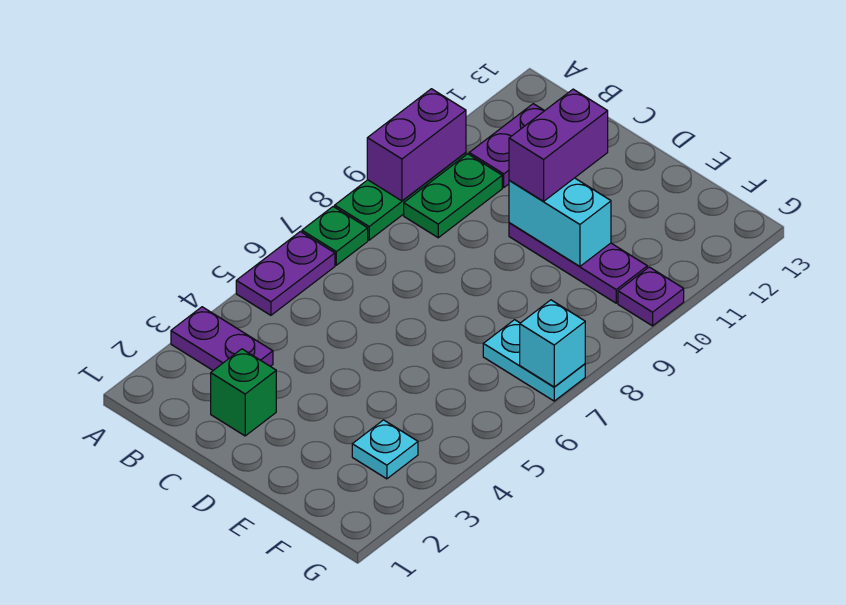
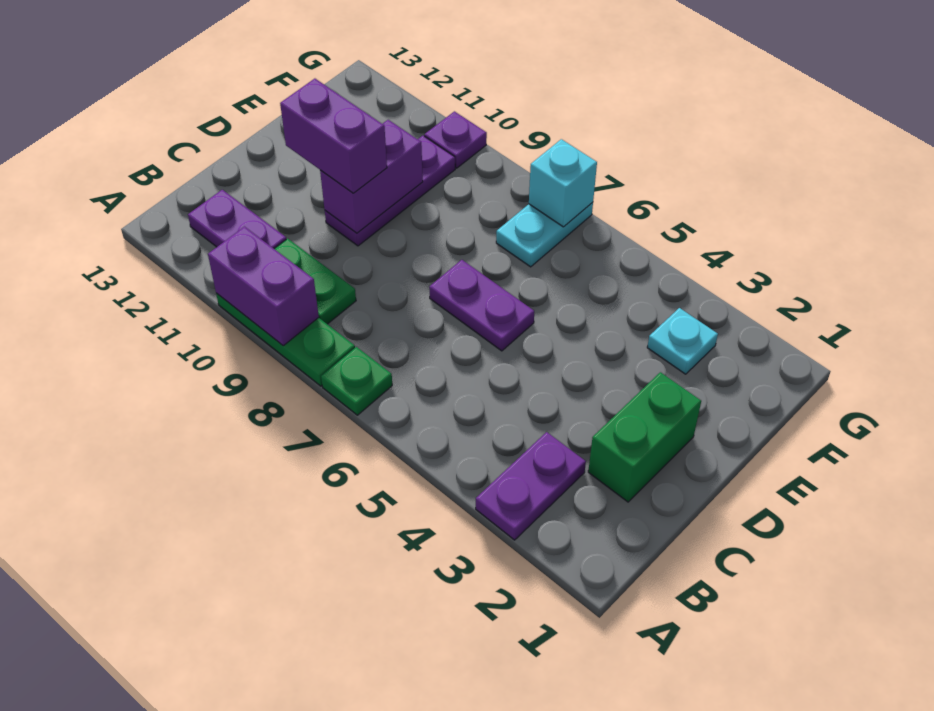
purple 1x2 plate [236,232,335,315] -> purple 1x2 plate moved to [429,260,534,351]
green 1x1 brick [211,349,276,436] -> green 1x2 brick [588,372,701,502]
cyan 1x2 brick [509,178,611,266] -> purple 1x2 brick [320,120,423,233]

